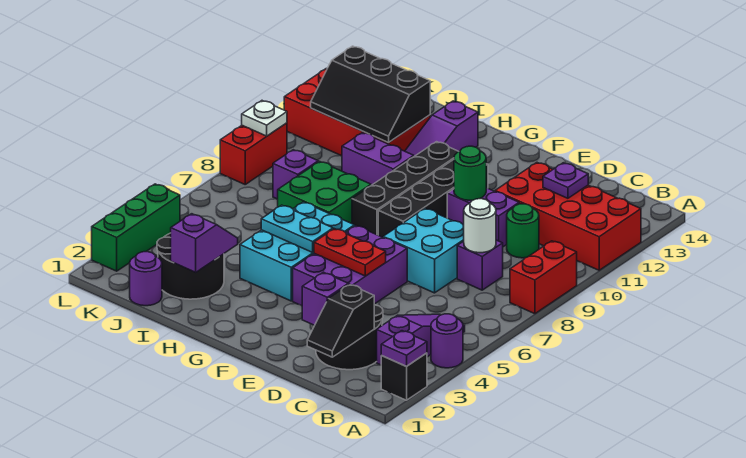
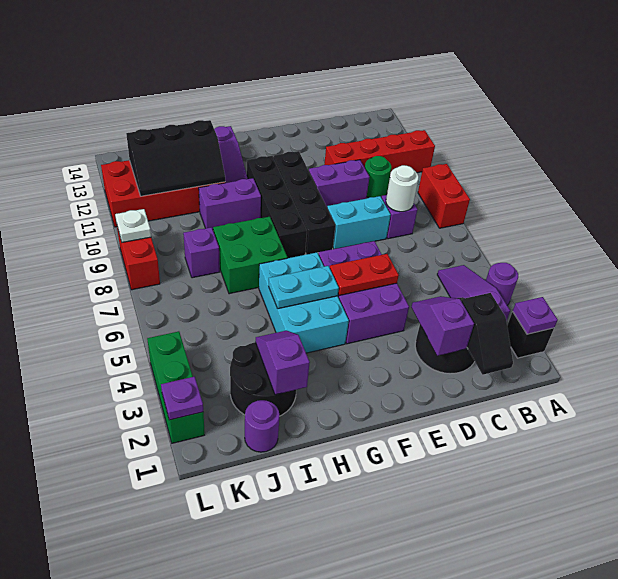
red 2x4 brick [495,163,641,270] -> red 1x4 brick [324,130,435,174]
purple 1x1 plate [543,163,588,198] -> purple 1x1 plate moved to [161,377,203,420]
cyan 2x2 brick [383,209,464,293] -> cyan 1x2 brick [327,196,391,249]
green 1x1 round brick [454,146,486,200] -> none

